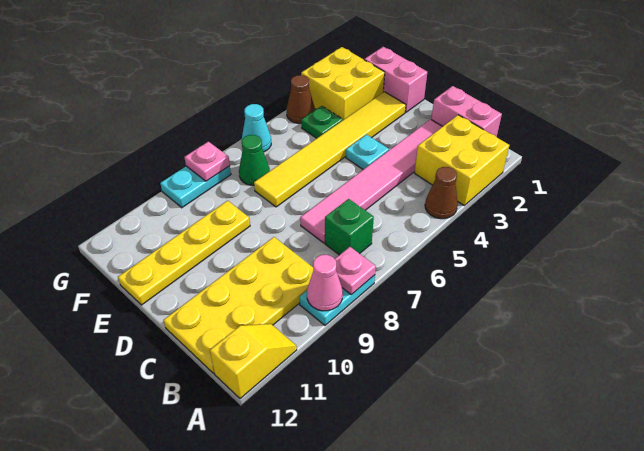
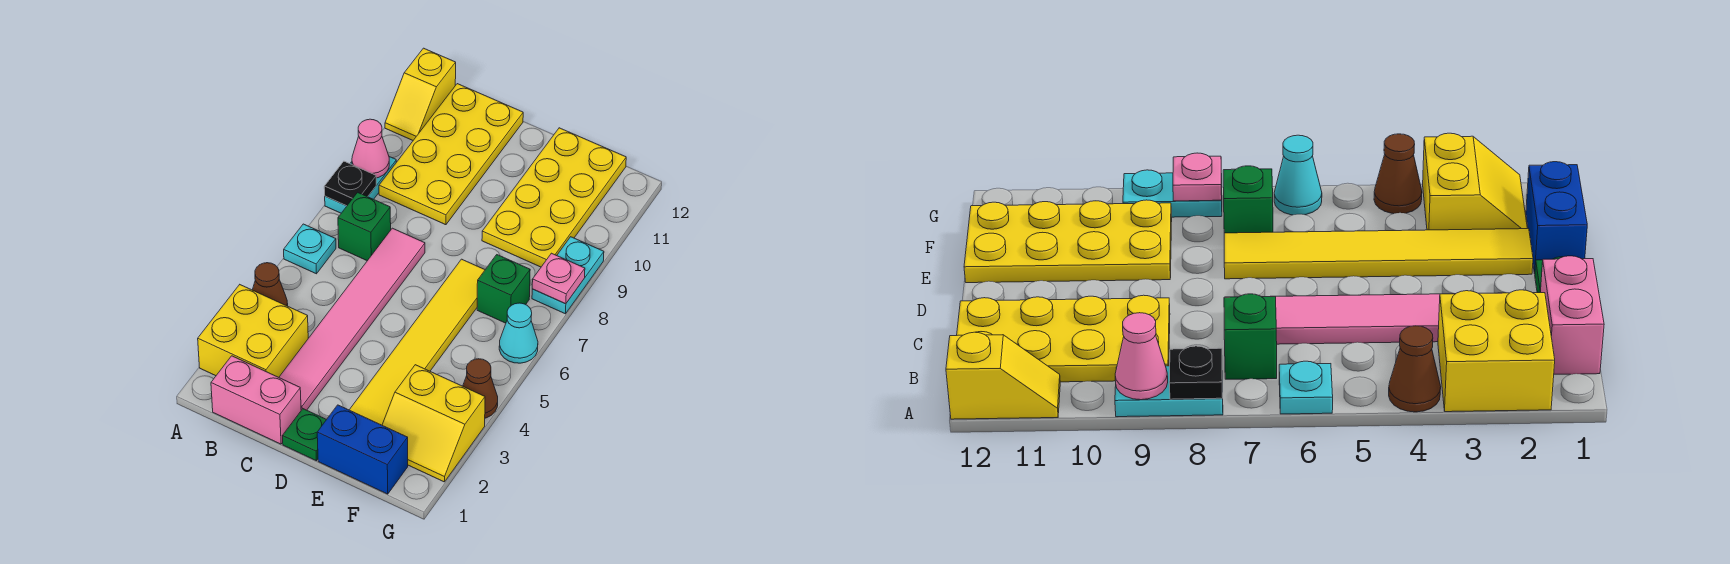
pink 1x1 plate [335,247,376,295] -> black 1x1 plate [324,161,376,206]
cyan 1x1 plate [346,135,389,170] -> cyan 1x1 plate moved to [284,224,336,274]
pink 1x2 brick [364,47,427,112] -> blue 1x2 brick [317,405,408,494]
yellow 1x4 plate [118,201,250,305] -> yellow 2x4 plate [482,128,626,267]
yellow 2x2 brick [301,47,385,120] -> yellow 2x2 slope [382,365,485,482]
green 1x1 plate [301,106,343,138] -> green 1x1 plate moved to [283,409,327,461]
green 1x1 cone [239,135,270,185] -> green 1x1 brick [477,255,530,323]

